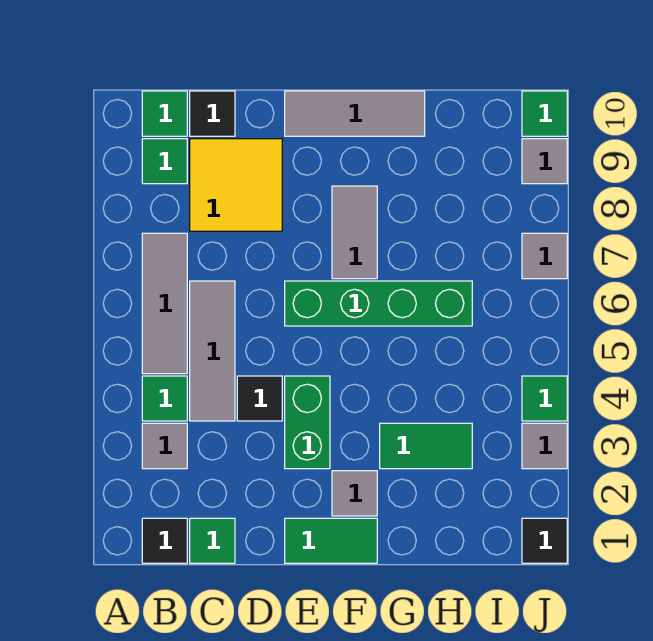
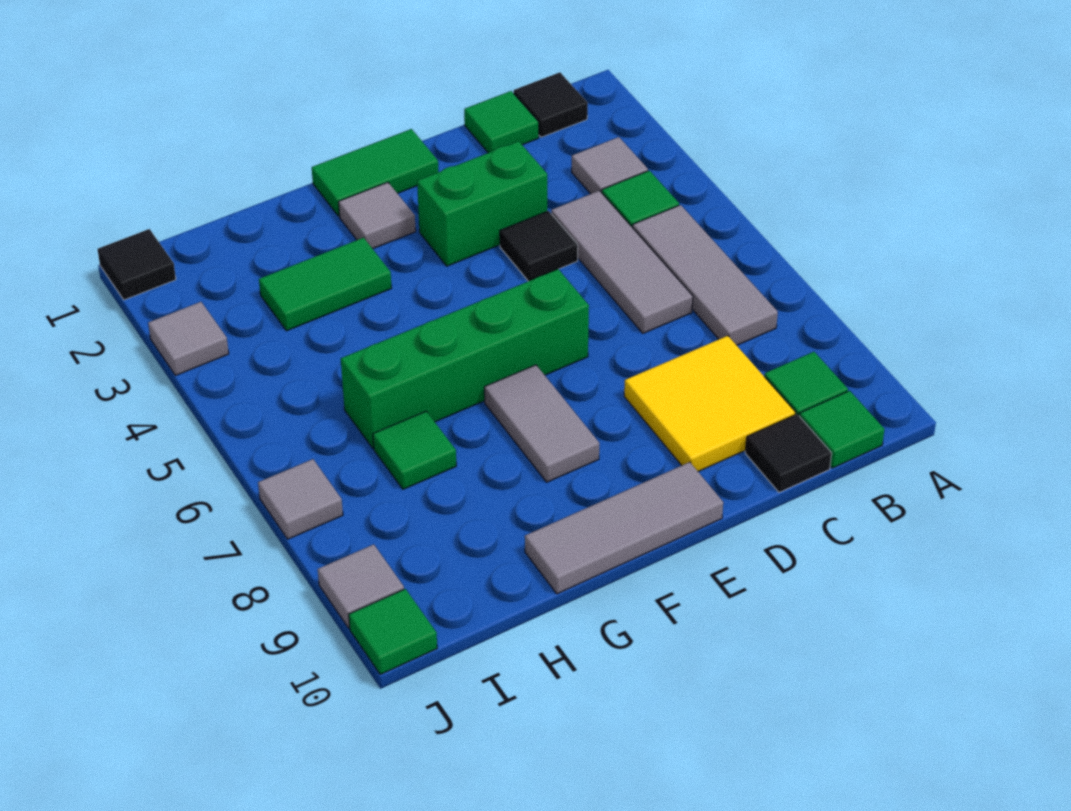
green 1x2 brick [285,376,330,469] -> green 1x2 brick turned to [417,141,547,266]
green 1x1 tile [522,376,567,421] -> green 1x1 tile moved to [373,411,456,489]

